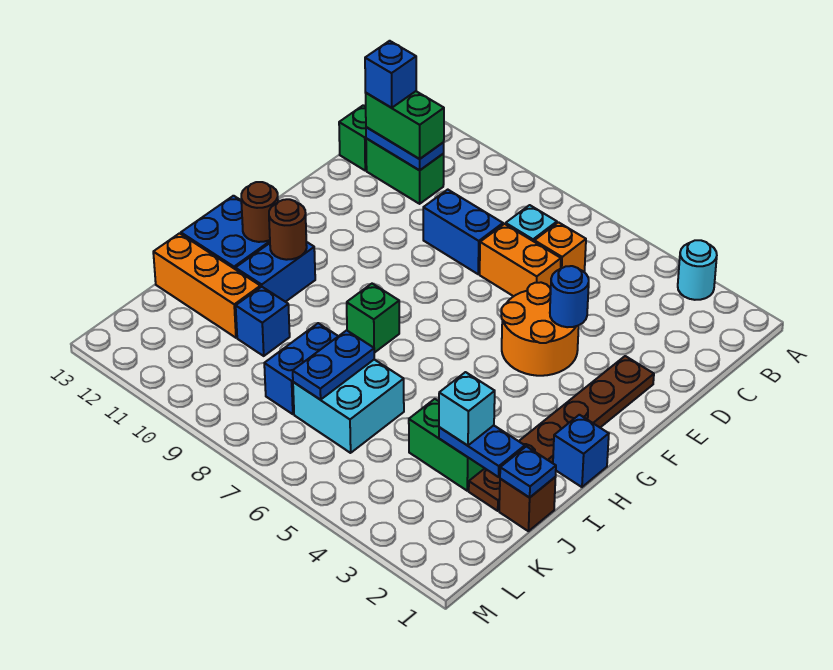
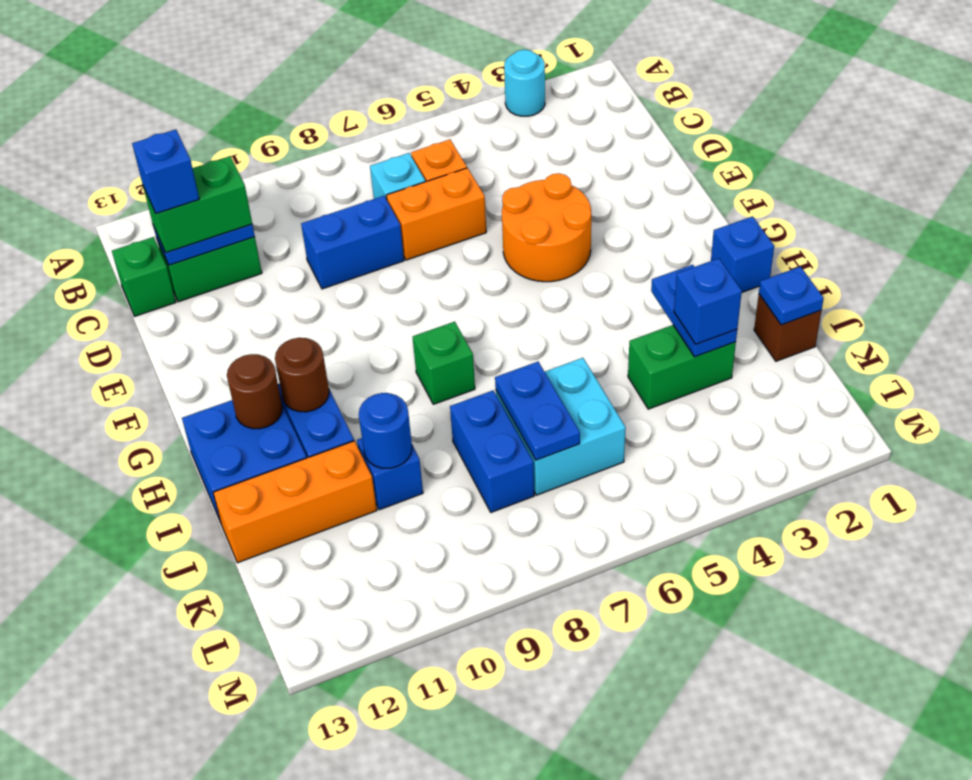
brown 1x6 plate [469,356,654,511] -> none
blue 1x1 round brick [550,266,589,327] -> blue 1x1 round brick moved to [359,393,412,468]
blue 1x2 plate [439,425,525,477] -> blue 1x2 plate turned to [651,265,737,357]
cyan 1x1 brick [439,372,495,446] -> blue 1x1 brick [674,258,742,344]

